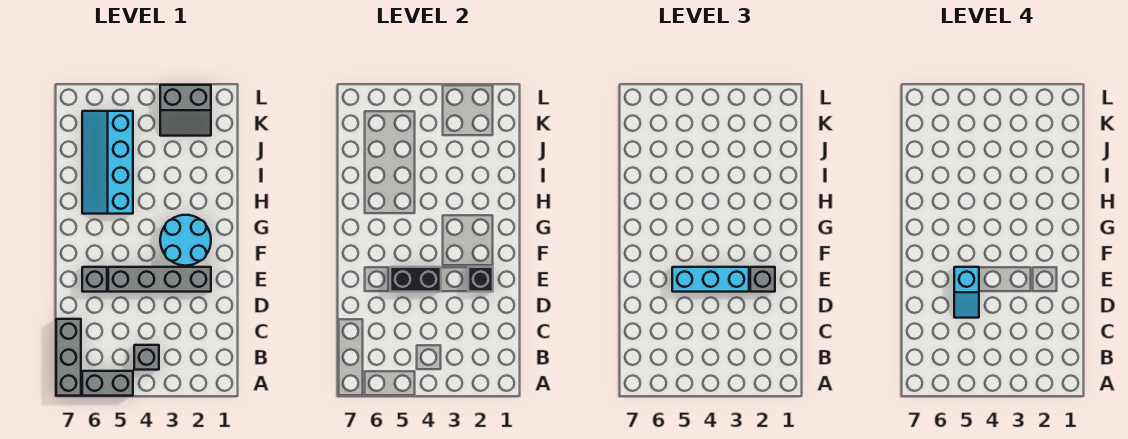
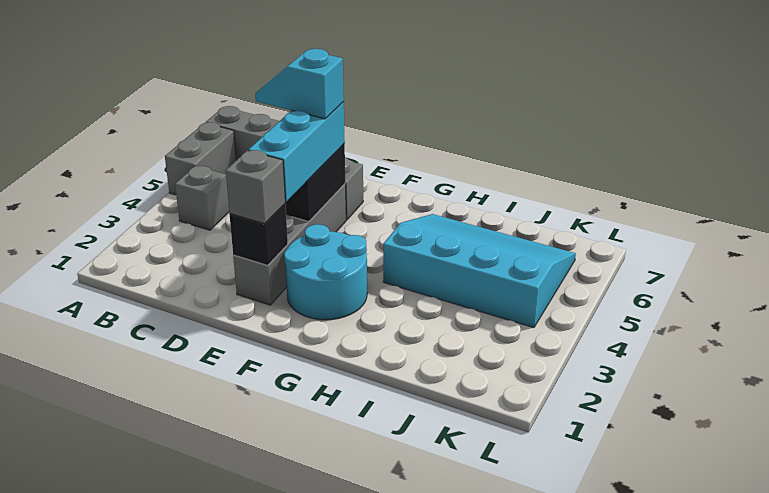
cyan 2x4 slope [82,111,133,214] -> cyan 3x4 slope [383,214,576,328]
grey 2x2 slope [160,85,211,136] -> none

